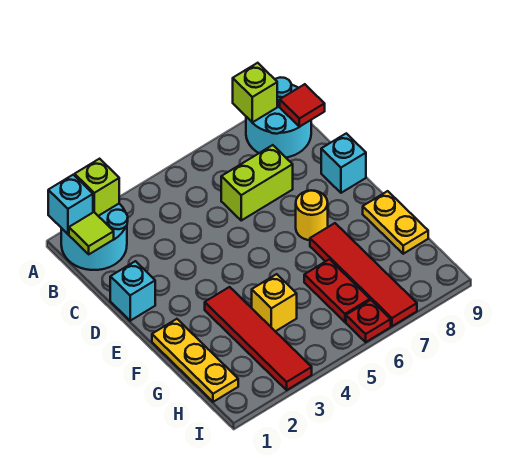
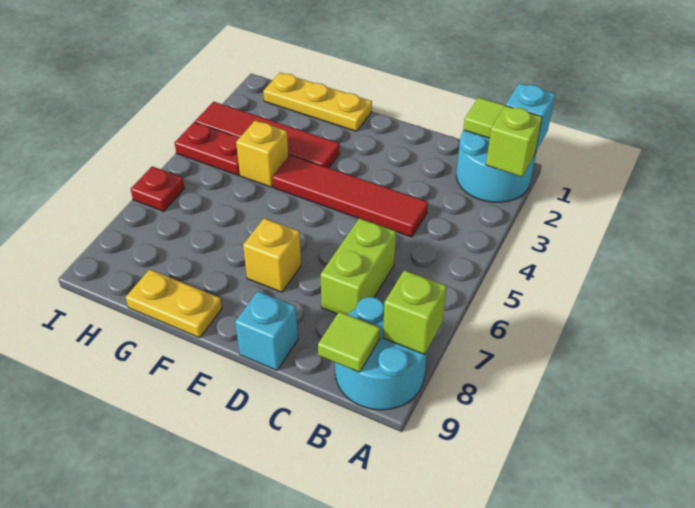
red 1x1 tile [280,84,325,127] -> lime 1x1 tile [318,312,380,372]
cyan 1x1 brick [110,261,155,321] -> none
yellow 1x1 round brick [296,191,328,240] -> yellow 1x1 brick [243,218,301,292]
red 1x4 tile [310,223,417,326] -> red 1x4 tile moved to [272,155,428,237]
red 1x2 plate [304,259,370,322] -> red 1x2 plate moved to [175,122,240,175]

